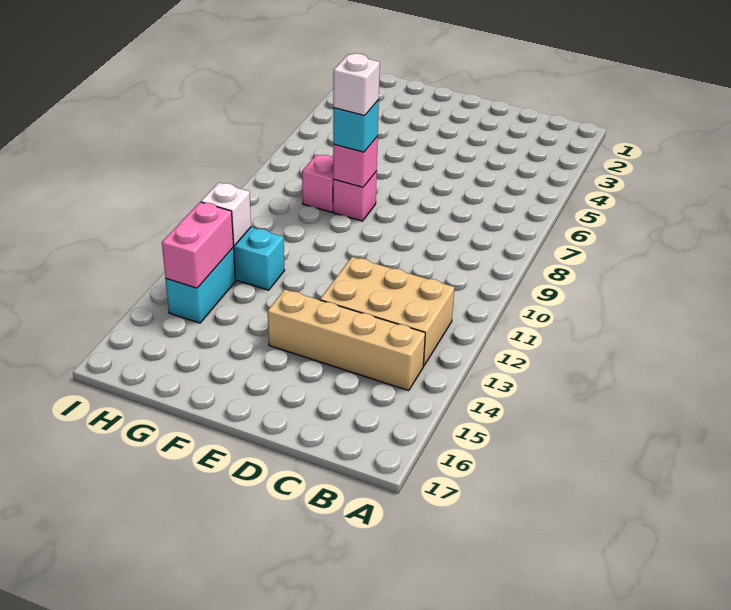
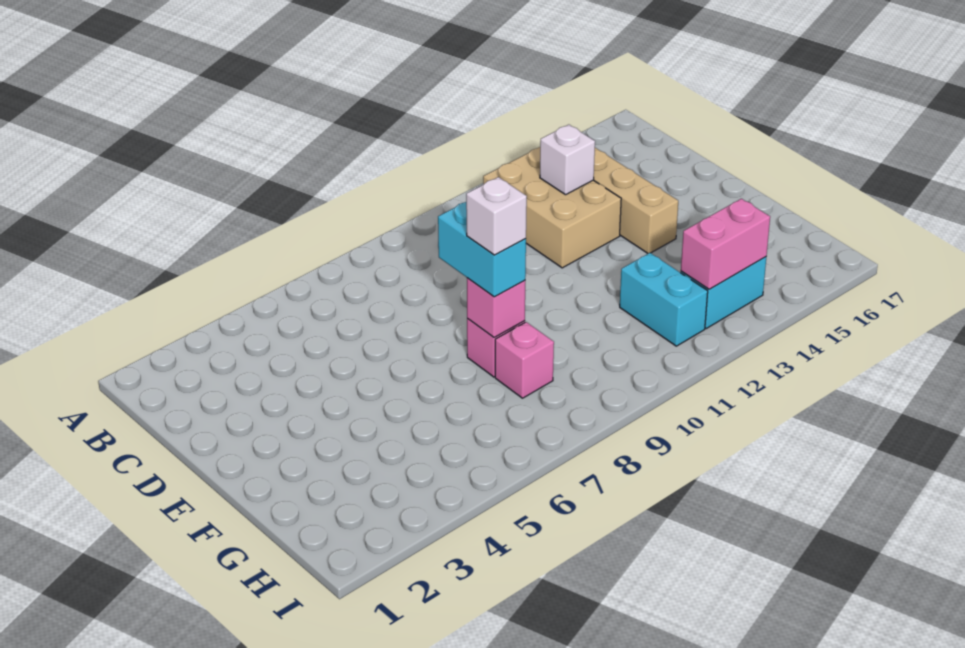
cyan 1x1 brick [333,100,379,152] -> cyan 1x2 brick [438,202,526,297]
white 1x1 brick [201,183,251,245] -> white 1x1 brick moved to [540,125,595,195]

